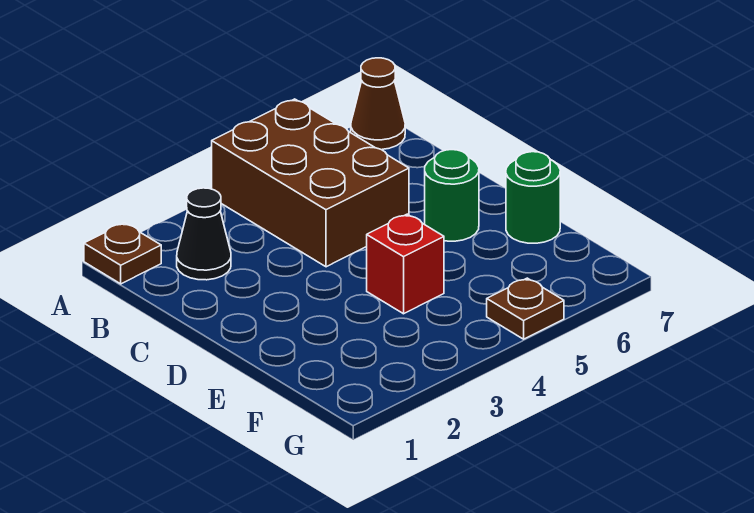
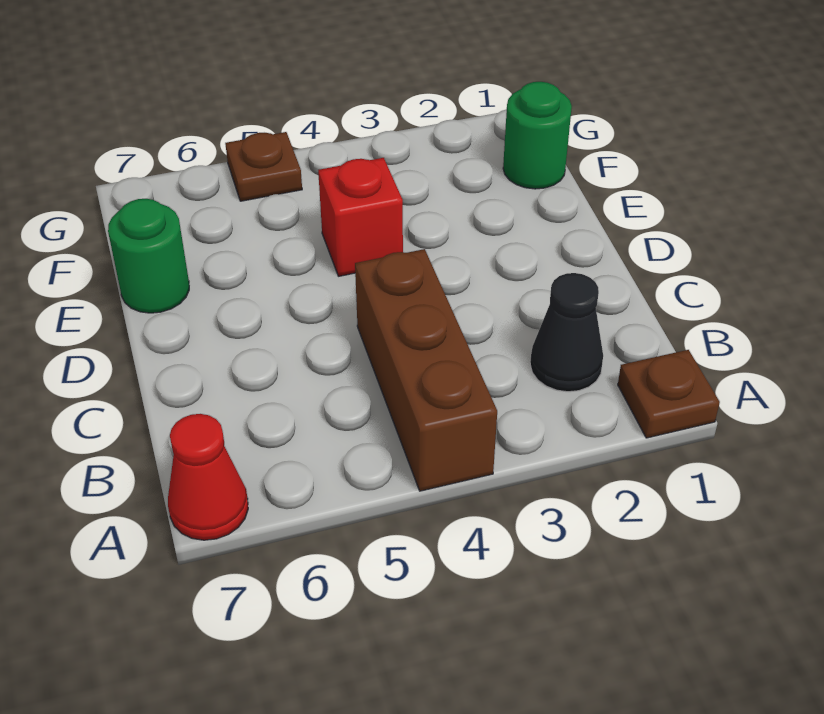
brown 2x3 brick [212,99,409,267] -> brown 1x3 brick [355,249,497,491]
brown 1x1 cone [351,58,405,150] -> red 1x1 cone [168,414,248,540]
green 1x1 round brick [425,150,479,241] -> green 1x1 round brick moved to [503,82,572,189]

